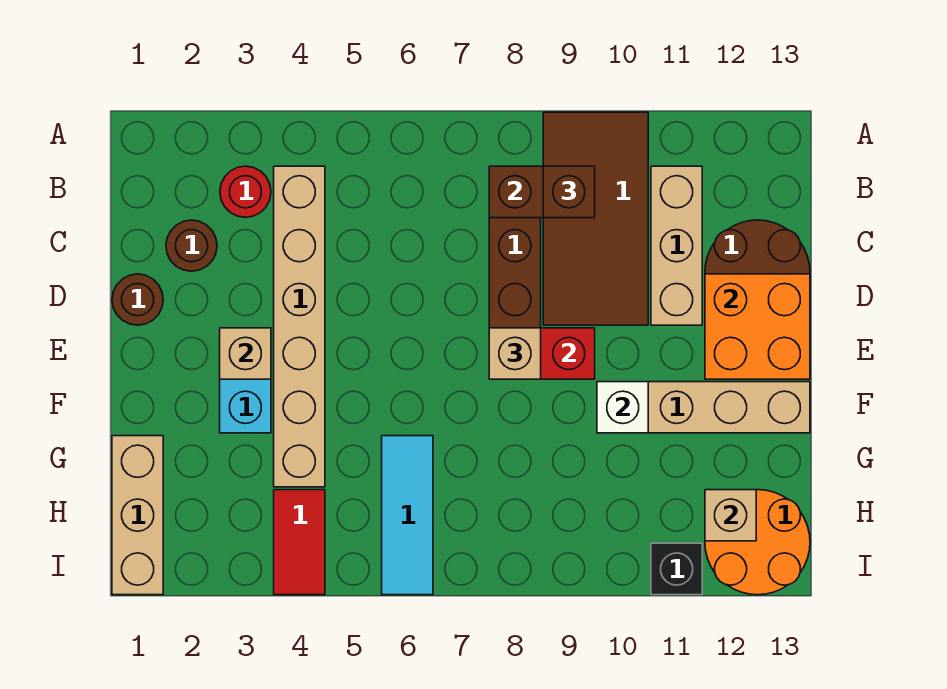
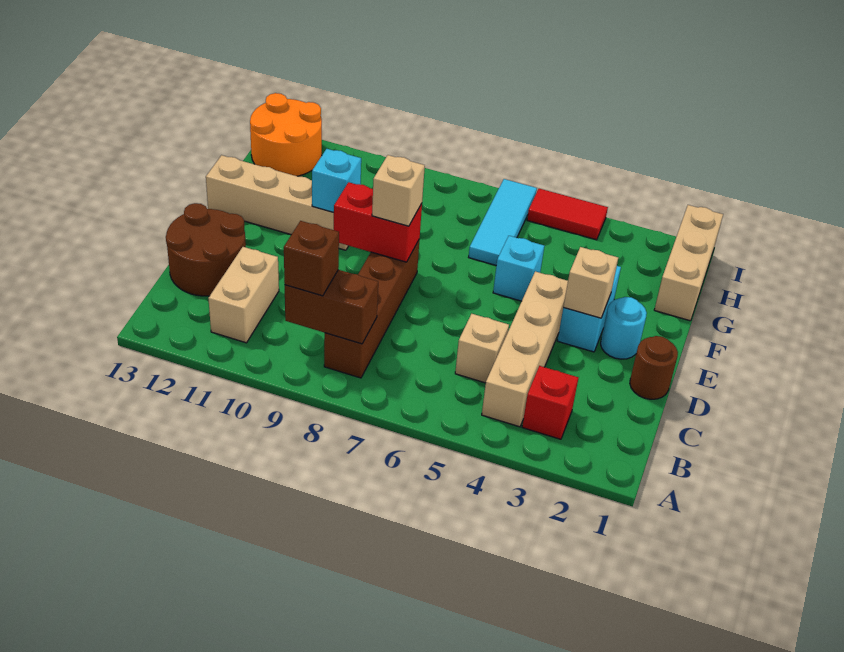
brown 2x4 tile [543,112,648,325] -> none
red 1x1 round brick [220,166,271,217] -> red 1x1 brick [522,366,578,439]
tan 1x6 brick [274,166,325,487] -> tan 1x4 brick [482,271,568,427]
tan 1x3 brick [651,166,702,325] -> tan 1x2 brick [208,247,279,343]
brown 1x1 round brick [166,220,217,271] -> none
orange 2x2 brick [705,274,810,379] -> none
none -> cyan 1x1 round brick [601,297,647,359]
none -> cyan 1x1 brick [493,236,544,301]
white 1x1 brick [597,382,648,433] -> cyan 1x1 brick [312,149,361,212]
red 1x2 tile [274,490,325,595] -> red 1x2 tile turned to [527,189,608,240]
tan 1x1 brick [705,490,756,541] -> tan 1x1 brick moved to [455,314,509,383]
black 1x1 brick [651,543,702,595] -> none

